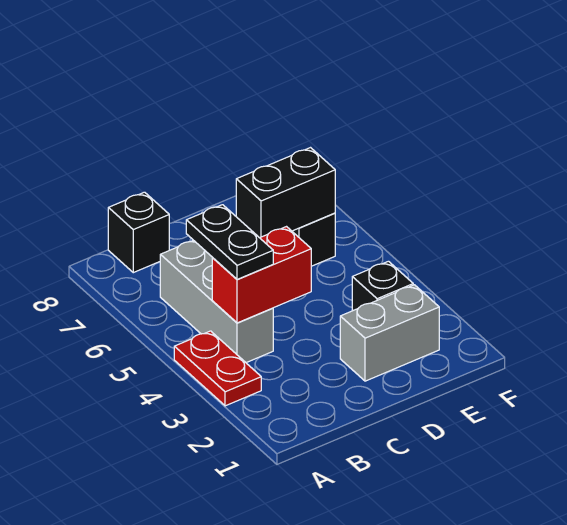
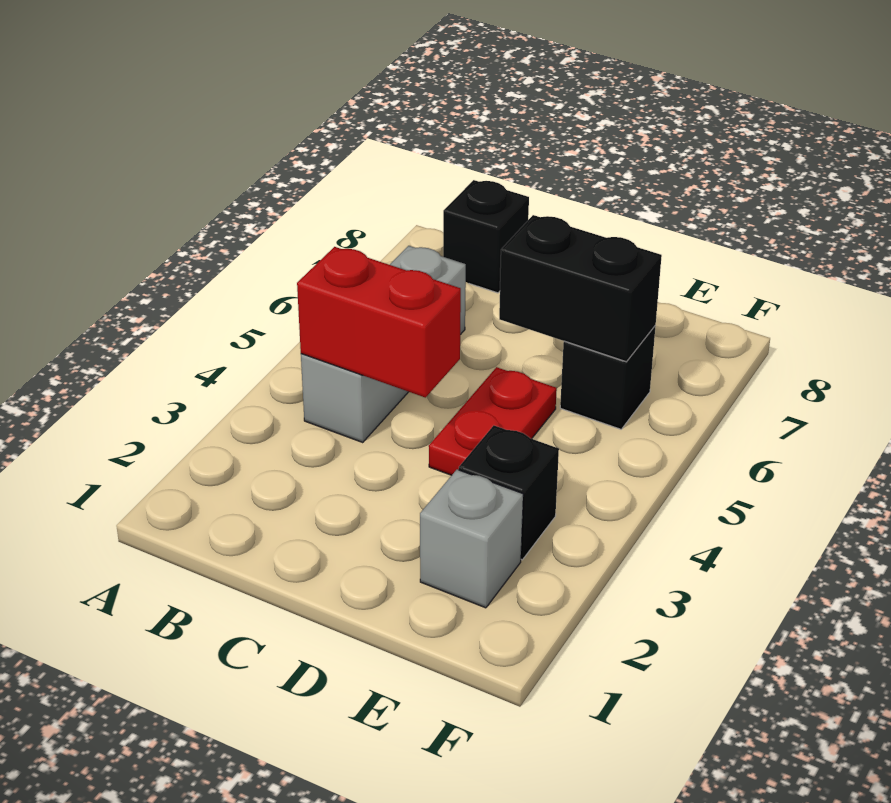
red 1x2 plate [174,331,261,406] -> red 1x2 plate moved to [429,367,557,475]
black 1x2 plate [186,205,273,279] -> none
grey 1x2 brick [340,285,439,381] -> grey 1x1 brick [420,470,523,608]

